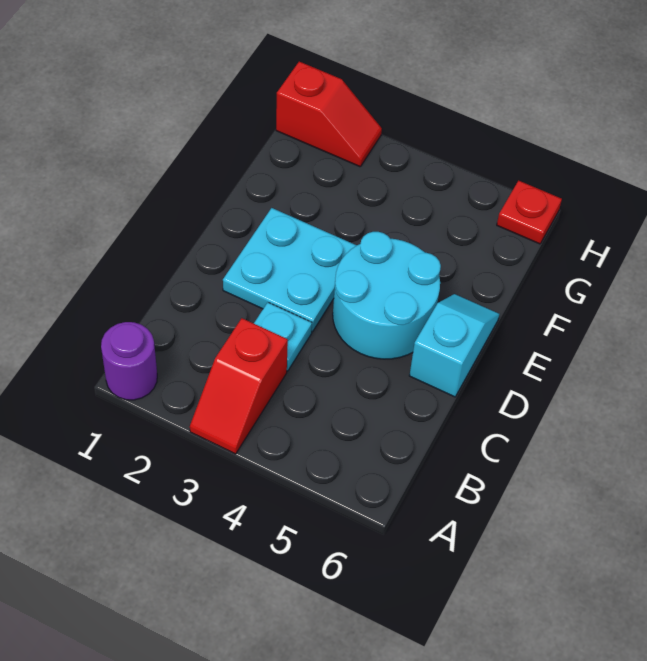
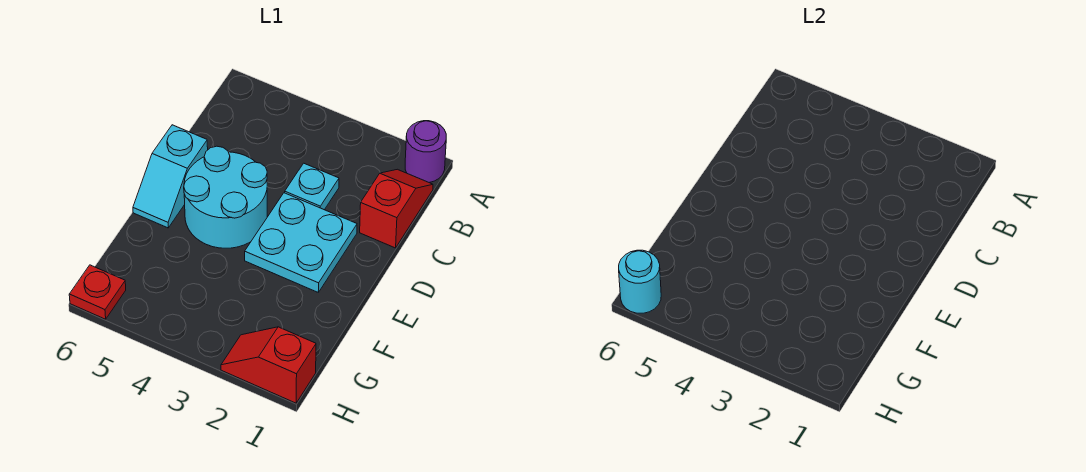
red 1x2 slope [190,318,288,454] -> red 1x2 slope moved to [360,169,433,248]
none -> cyan 1x1 round brick [619,250,661,313]

